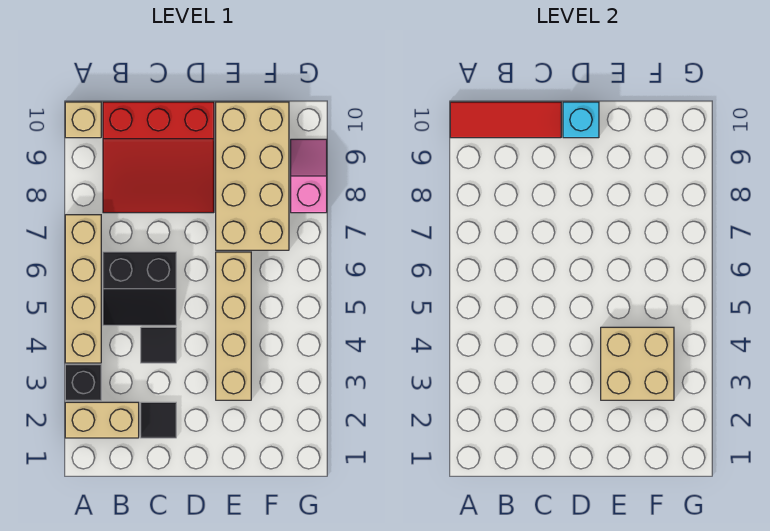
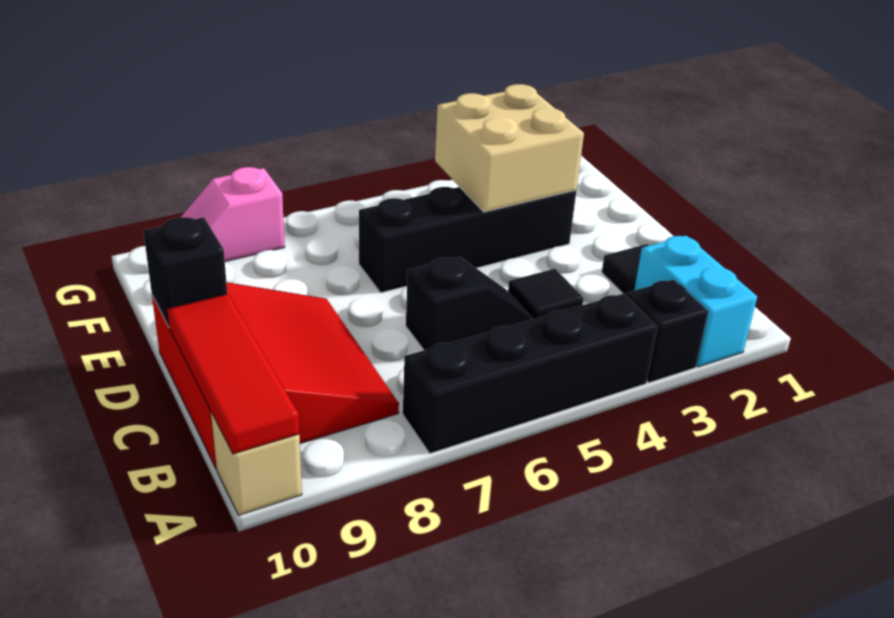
tan 1x2 brick [65,402,139,438] -> cyan 1x2 brick [634,236,757,367]
tan 1x4 brick [65,215,101,363] -> black 1x4 brick [403,294,657,453]
black 2x2 slope [103,252,176,325] -> black 1x2 slope [406,257,533,350]
cyan 1x1 brick [563,102,599,138] -> black 1x1 brick [143,217,227,327]
tan 1x4 brick [216,252,251,400] -> black 1x4 brick [359,187,576,293]
tan 2x4 brick [216,102,289,250] -> none

